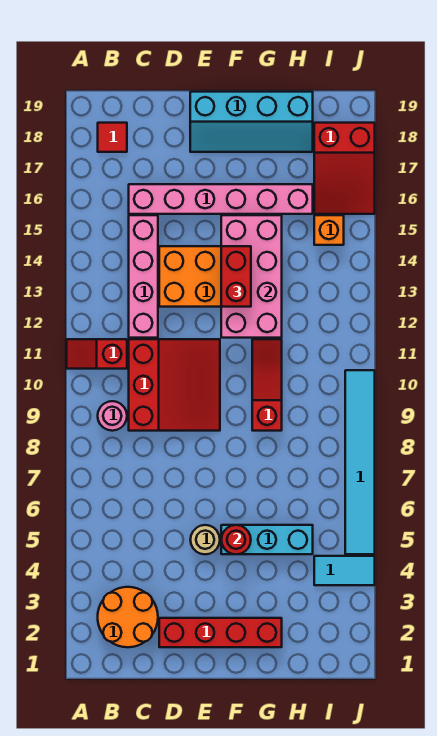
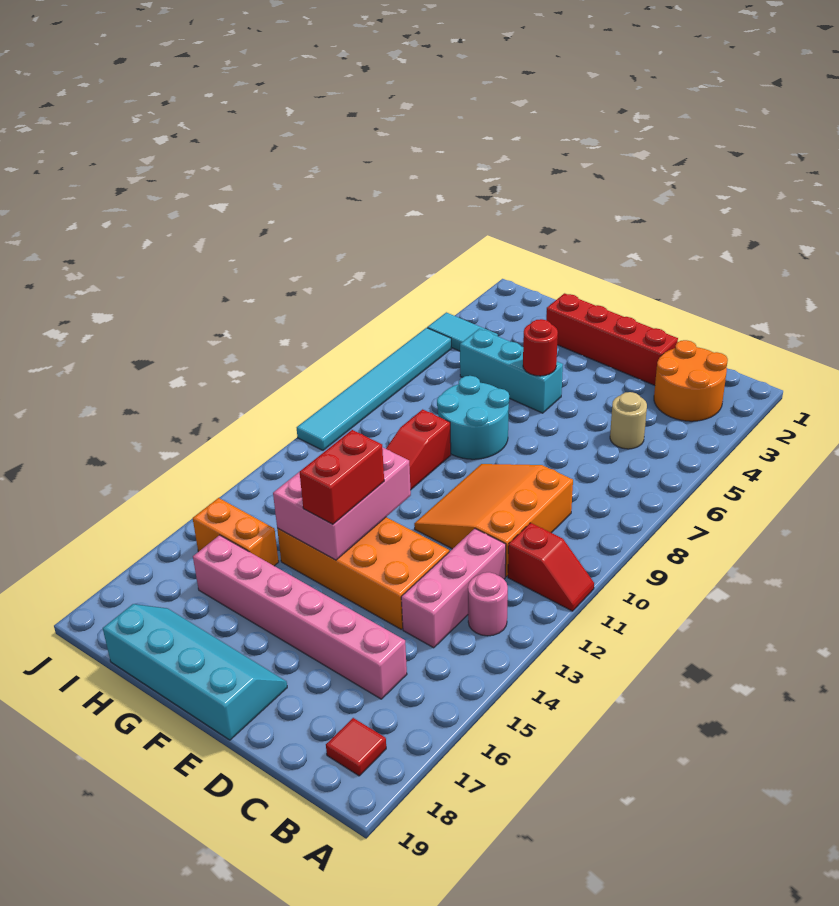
pink 1x1 round brick [98,401,127,431] -> pink 1x1 round brick moved to [468,572,508,636]
red 3x3 slope [129,339,220,431] -> orange 3x3 slope [414,464,573,577]
pink 1x4 brick [129,215,158,338] -> pink 1x3 brick [401,529,506,648]
tan 1x1 round brick [190,525,220,554] -> tan 1x1 round brick moved to [610,392,647,449]
none -> cyan 2x2 round brick [437,376,509,459]
pink 2x4 brick [221,215,282,338] -> pink 2x3 brick [273,447,411,560]
orange 1x1 brick [314,215,344,245] -> orange 1x2 brick [193,498,279,566]
red 2x3 slope [314,123,375,214] -> none

